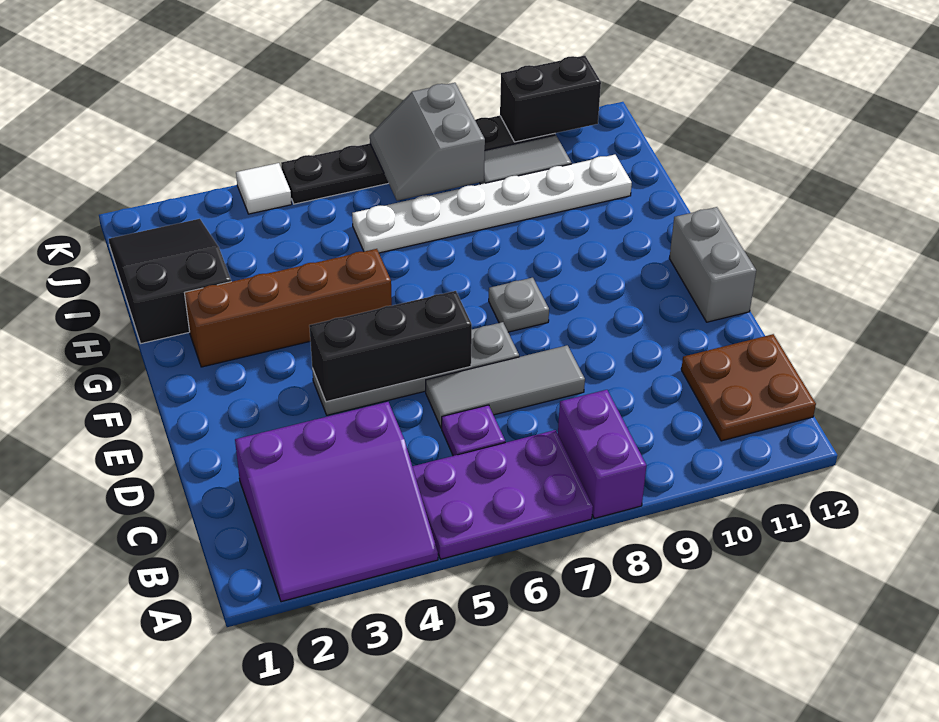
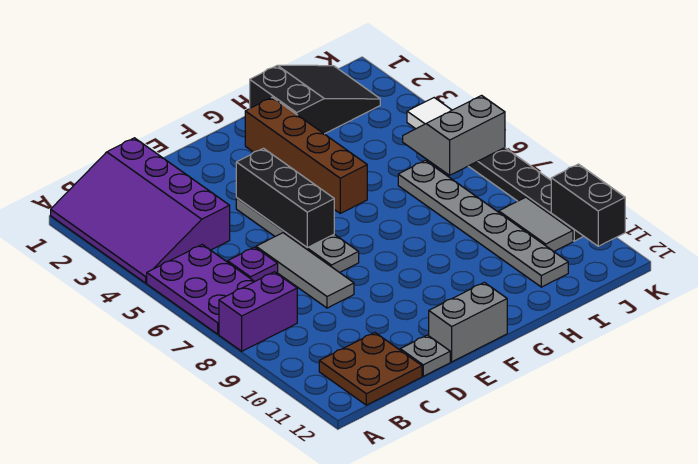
purple 3x3 slope [235,402,438,602] -> purple 3x4 slope [51,138,230,283]
grey 1x1 plate [489,278,549,332] -> grey 1x1 plate moved to [400,335,450,376]
white 1x6 plate [352,155,632,253] -> grey 1x6 plate [398,160,568,287]
grey 2x2 slope [370,83,485,201] -> grey 2x2 slope moved to [403,95,505,175]

